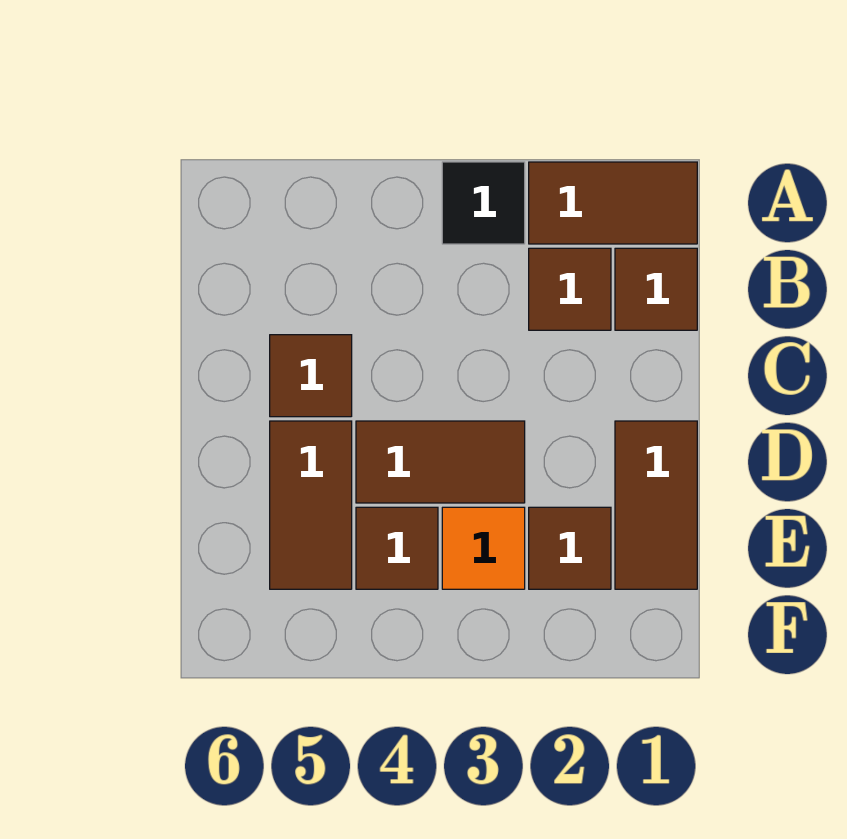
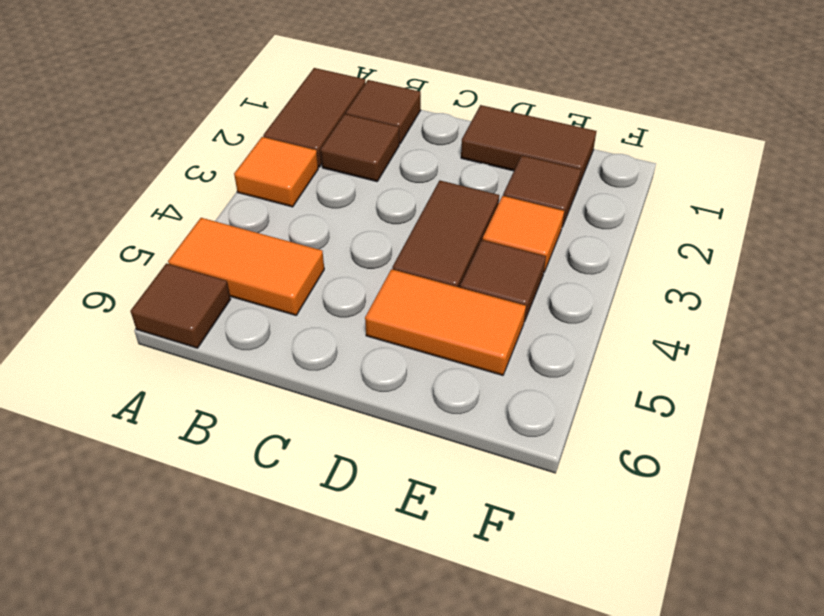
black 1x1 tile [442,162,525,244] -> orange 1x1 tile [234,137,318,207]
none -> orange 1x2 tile [168,218,324,315]
brown 1x1 tile [270,335,352,417] -> brown 1x1 tile moved to [130,263,231,348]
brown 1x2 tile [270,421,352,589] -> orange 1x2 tile [365,269,526,375]

